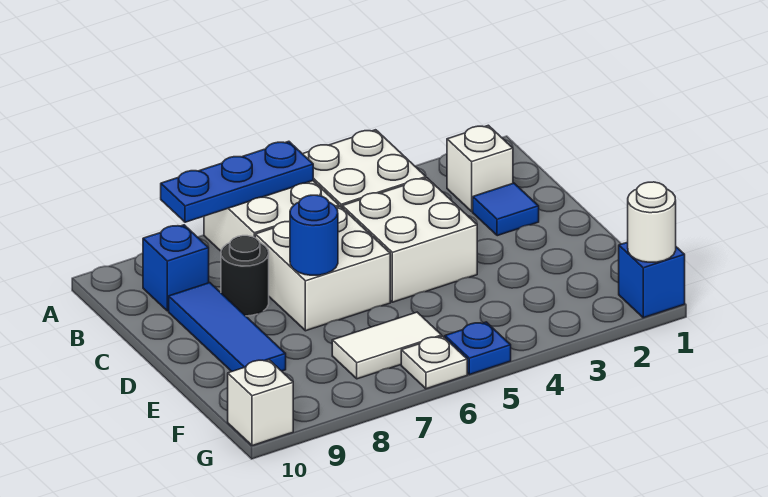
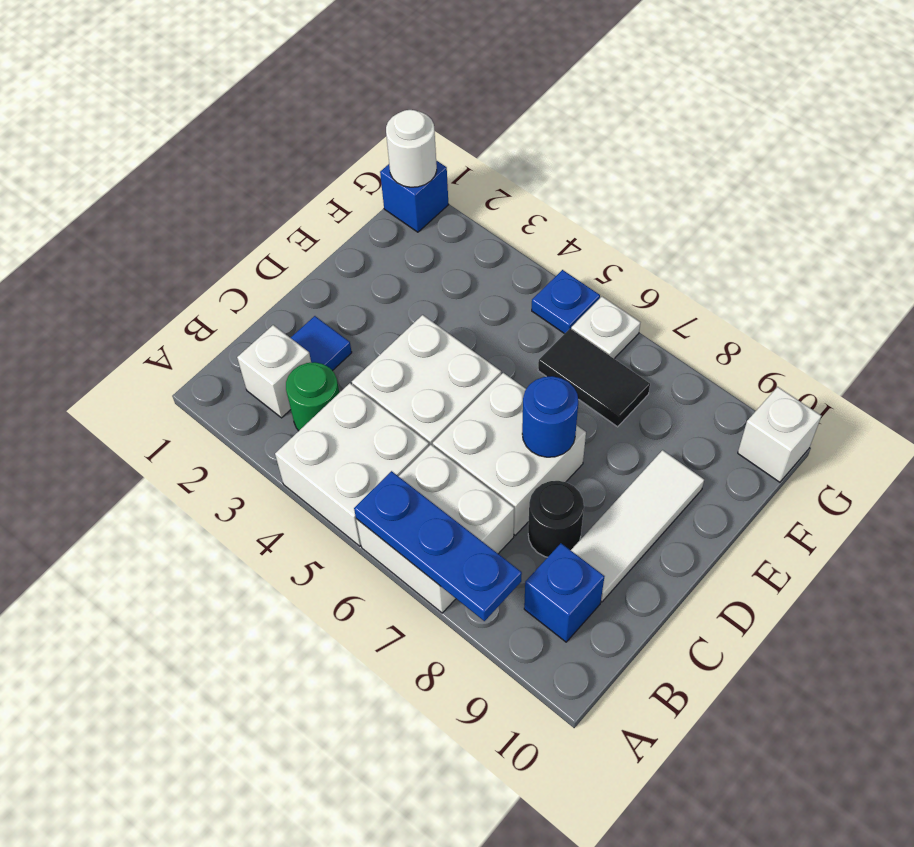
none -> green 1x1 round brick [286,362,339,431]
blue 1x3 tile [169,283,286,371] -> white 1x3 tile [571,450,704,602]
white 1x2 tile [332,312,442,379] -> black 1x2 tile [538,329,650,427]

